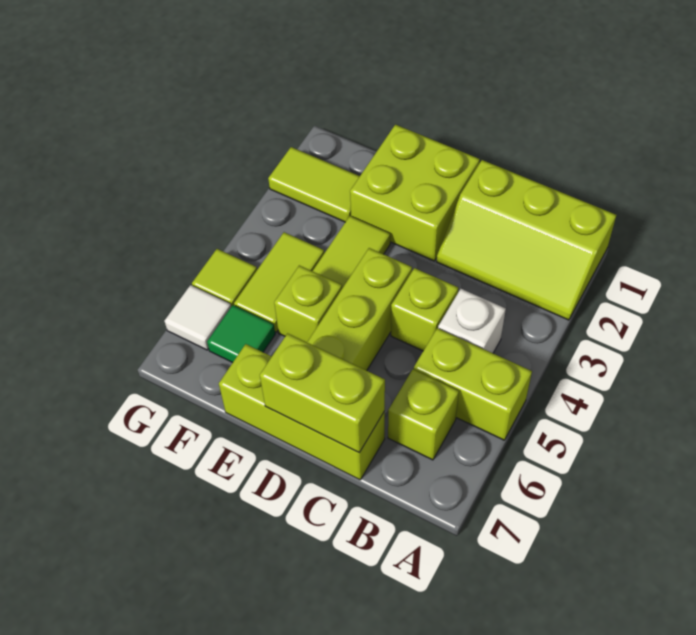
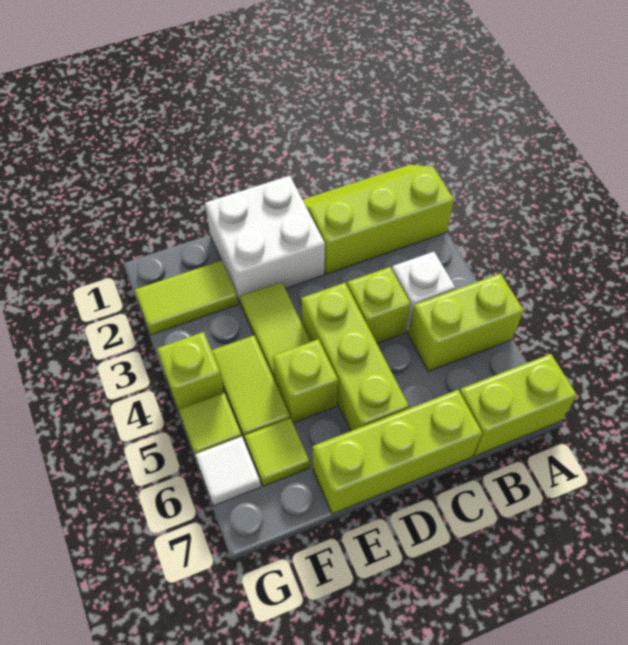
lime 2x3 slope [437,160,616,320] -> lime 2x3 slope turned to [303,165,454,274]
lime 1x1 brick [388,369,459,460] -> lime 1x1 brick moved to [157,332,224,410]
lime 1x2 brick [260,333,385,452] -> lime 1x2 brick moved to [459,354,577,456]
lime 2x2 brick [350,125,480,261] -> white 2x2 brick [205,176,325,304]
green 1x1 tile [207,305,275,363] -> lime 1x1 tile [245,418,309,486]

